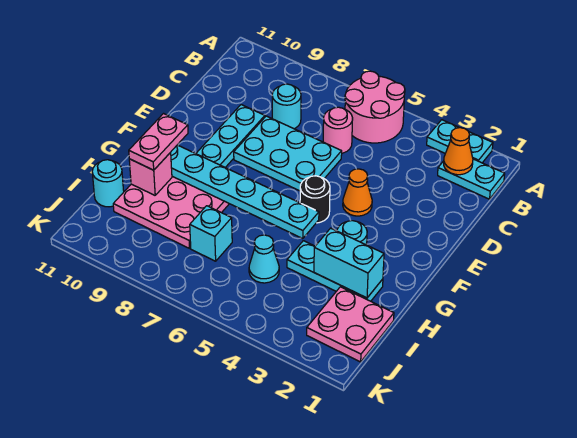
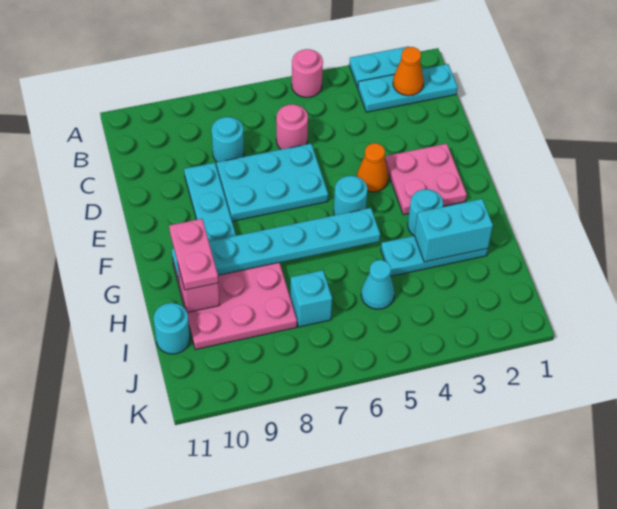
pink 2x2 round brick [345,71,405,143] -> pink 1x1 round brick [292,49,323,98]
cyan 1x2 plate [438,159,505,199] -> cyan 1x3 plate [358,64,458,112]
black 1x1 round brick [300,176,330,223] -> cyan 1x1 round brick [334,176,368,215]
pink 2x2 plate [307,287,394,362] -> pink 2x2 plate moved to [385,144,467,215]

